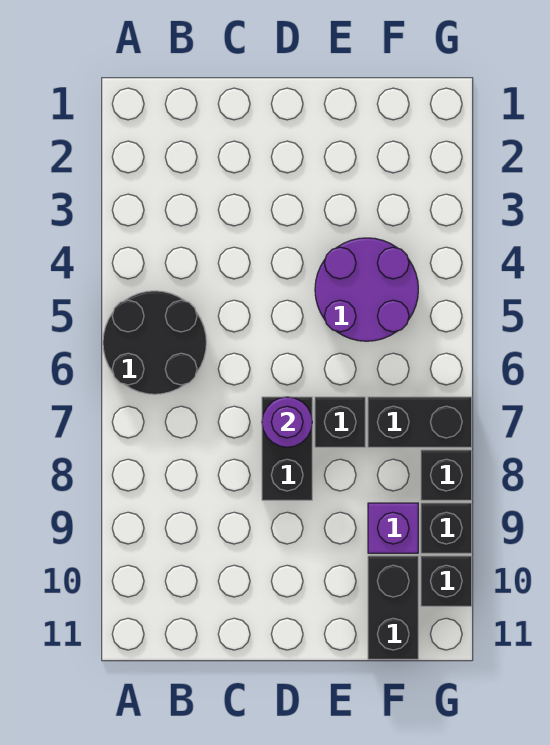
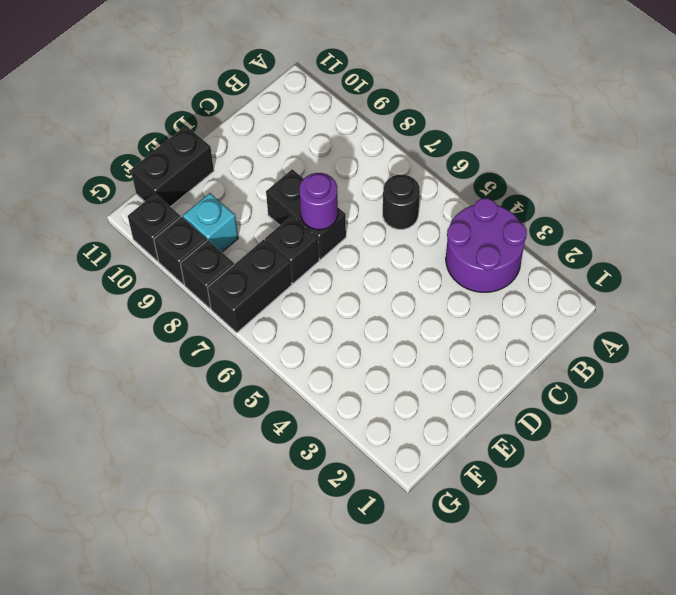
black 2x2 round brick [103,291,206,394] -> black 1x1 round brick [383,175,420,229]
purple 2x2 round brick [315,238,418,341] -> purple 2x2 round brick moved to [446,198,527,292]
purple 1x1 brick [368,503,418,553] -> cyan 1x1 brick [183,193,238,252]
black 1x2 brick [368,556,418,659] -> black 1x2 brick turned to [131,126,214,207]

